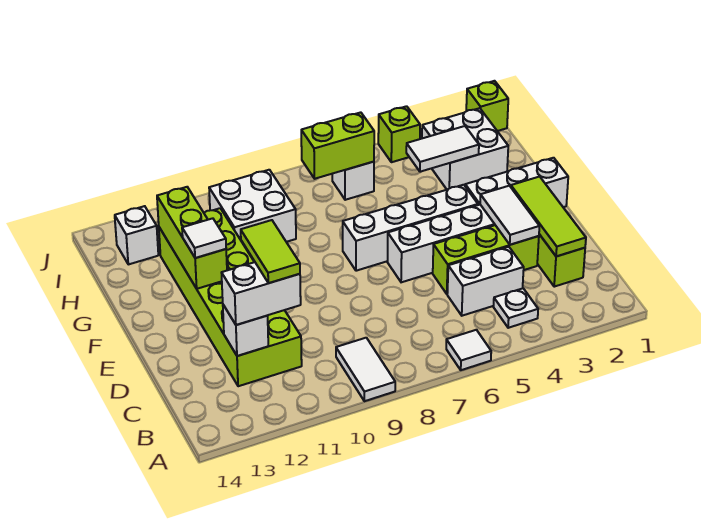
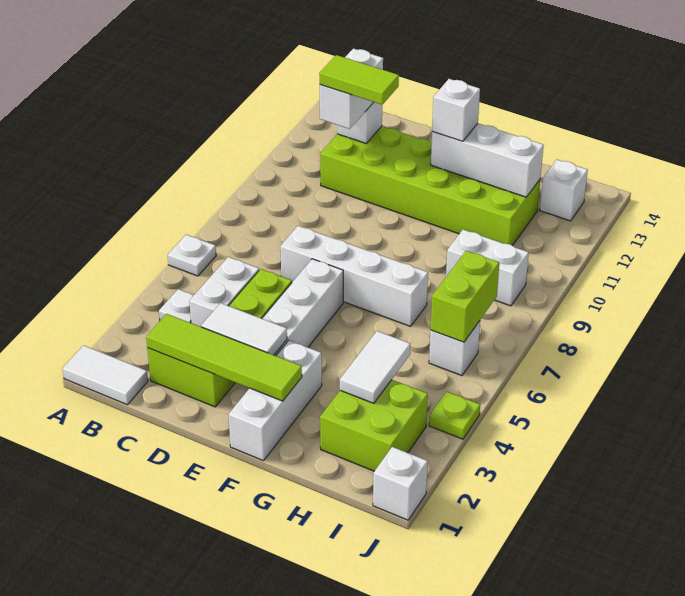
white 1x1 tile [446,330,491,370] -> white 1x1 plate [168,235,216,276]
white 1x2 tile [336,338,395,401] -> white 1x2 tile moved to [63,345,148,405]
lime 1x3 tile [511,177,586,256] -> lime 1x4 tile [146,314,302,401]
white 1x4 brick [343,185,478,271] -> white 1x4 brick turned to [280,226,428,326]
lime 1x3 brick [157,187,227,289] -> white 1x3 brick [431,124,544,197]
white 1x1 tile [182,218,226,258] -> white 1x1 brick [432,79,480,141]
white 2x2 brick [422,108,508,190] -> lime 2x2 brick [320,380,428,471]
white 2x2 brick [209,170,296,253] -> white 1x2 brick [446,230,529,306]
lime 1x1 brick [466,81,508,131] -> white 1x1 brick [373,447,428,520]
lime 1x1 brick [378,106,420,162] -> lime 1x1 plate [429,392,480,439]

